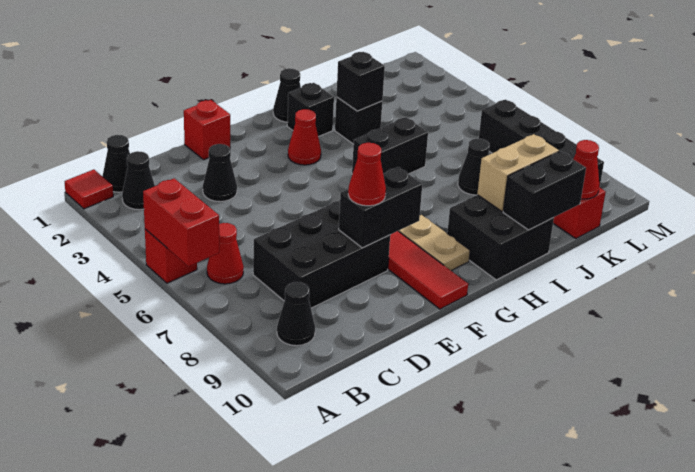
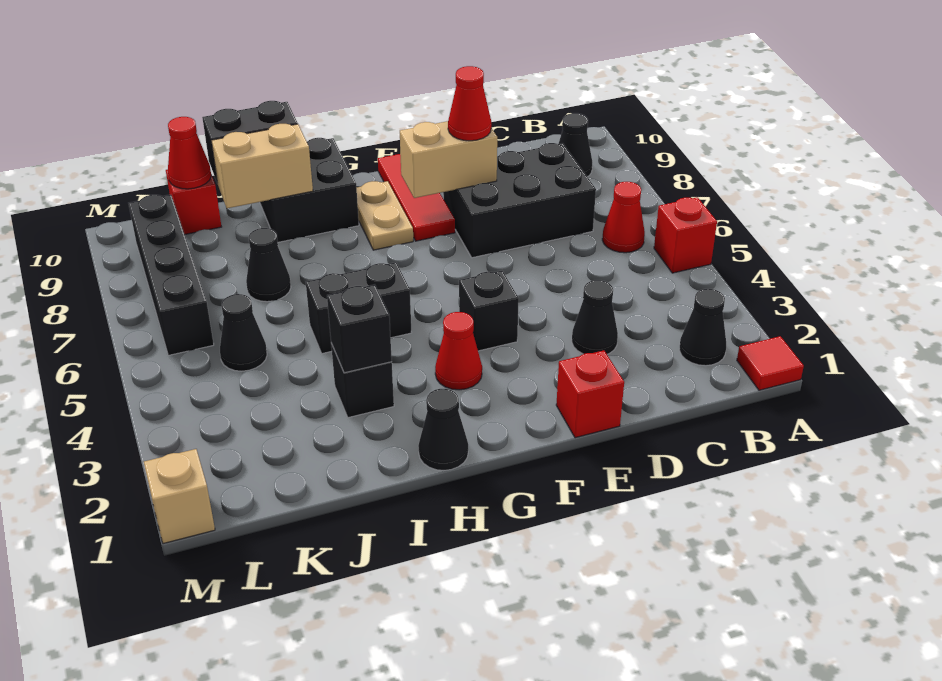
red 1x2 brick [143,178,219,266] -> none
black 1x1 cone [102,135,130,192] -> black 1x1 cone moved to [220,294,267,371]
black 1x2 brick [339,167,422,248] -> tan 1x2 brick [400,121,497,198]
black 1x1 brick [287,83,334,137] -> black 1x1 brick moved to [459,271,519,351]
none -> tan 1x1 brick [144,449,215,544]

